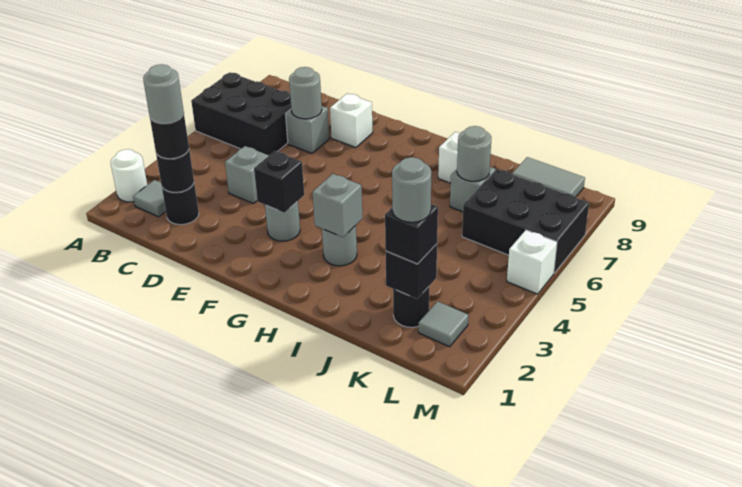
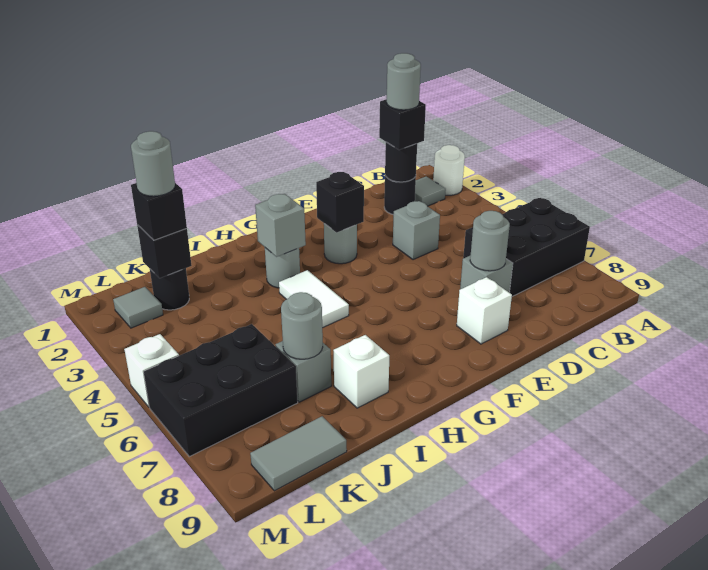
black 1x1 round brick [150,114,189,159] -> black 1x1 brick [379,99,426,150]
none -> white 1x2 tile [279,270,349,328]

